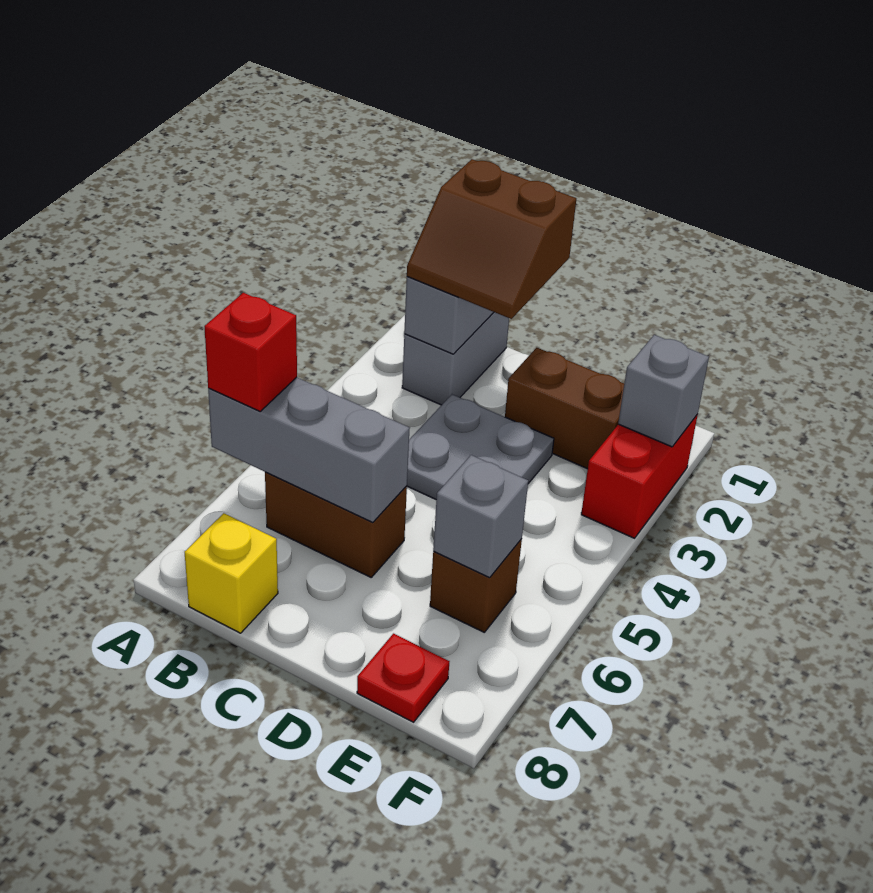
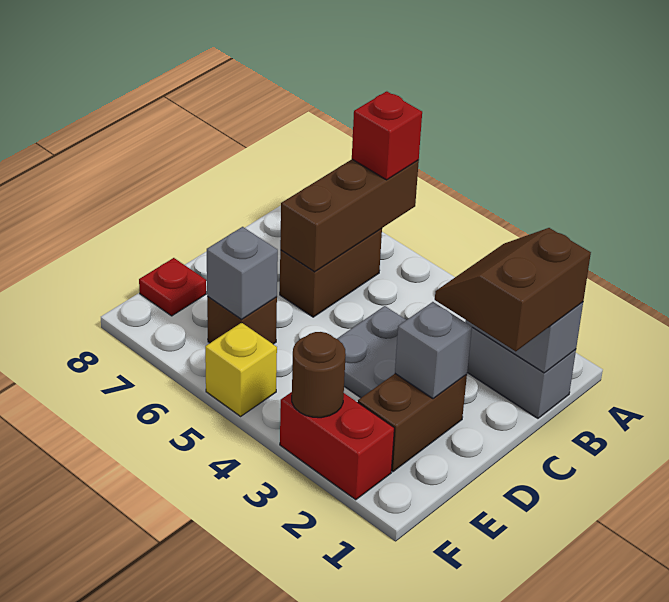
grey 1x3 brick [208,377,410,523] -> brown 1x3 brick [280,159,419,272]
yellow 1x1 brick [185,513,278,633] -> yellow 1x1 brick moved to [205,323,277,416]
grey 1x1 brick [618,335,709,447] -> grey 1x1 brick moved to [395,302,472,399]
none -> brown 1x1 round brick [292,332,346,418]

